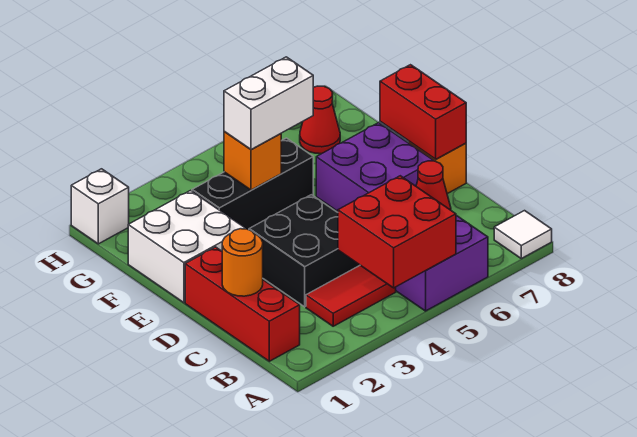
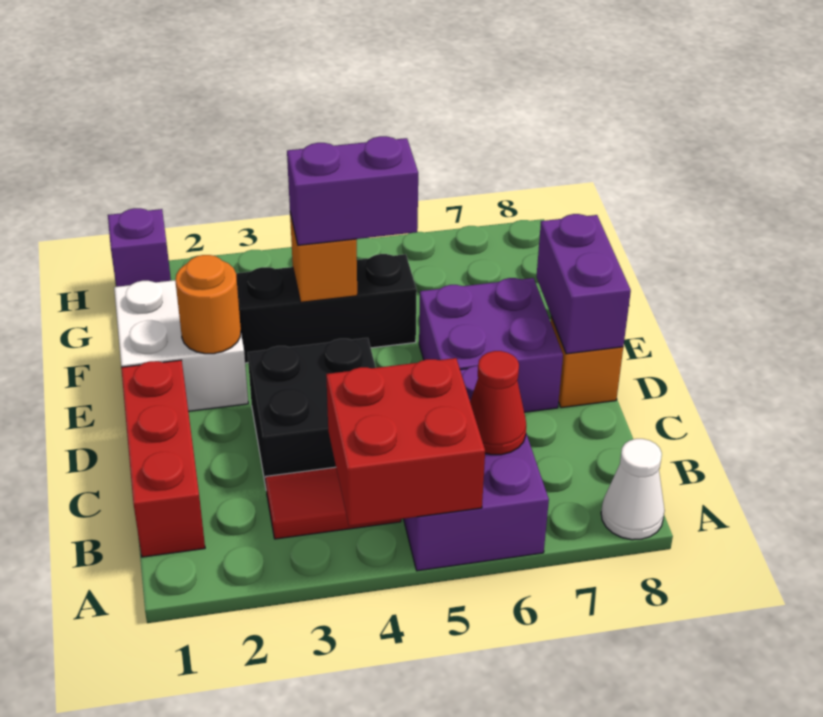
white 1x1 tile [494,211,552,259] -> white 1x1 cone [601,439,665,540]
orange 1x1 round brick [222,229,263,296] -> orange 1x1 round brick moved to [175,255,241,354]
red 1x2 brick [380,65,466,159] -> purple 1x2 brick [537,214,631,354]
white 1x2 brick [224,57,313,149] -> purple 1x2 brick [287,136,418,245]
red 1x1 cone [300,86,340,154] -> none
white 1x1 brick [71,169,129,244] -> purple 1x1 brick [108,208,171,287]

